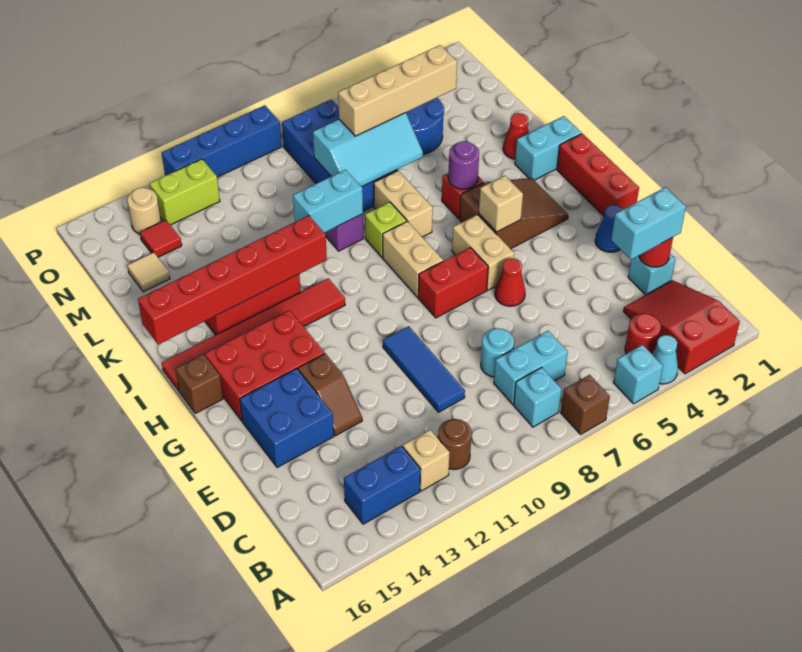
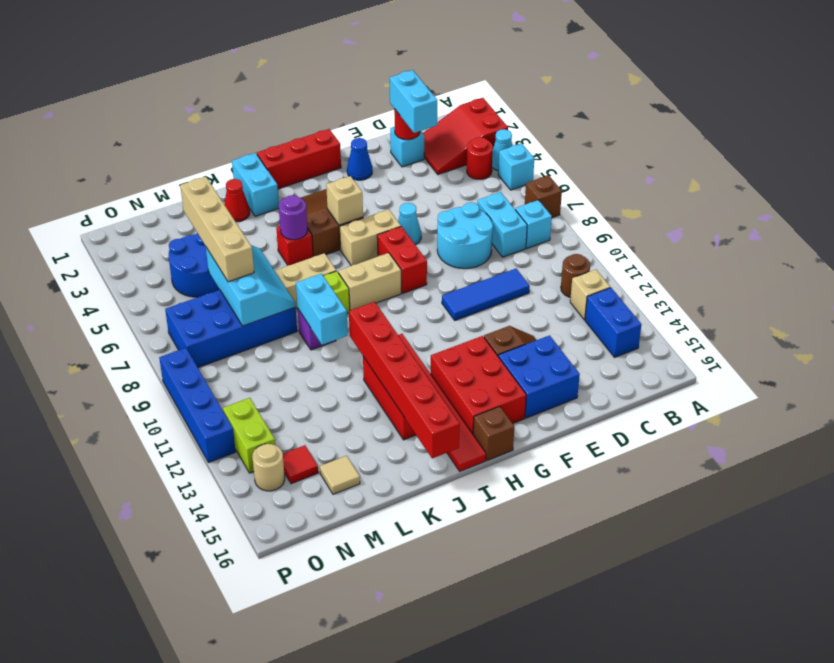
cyan 1x1 round brick [481,328,514,377] -> cyan 2x2 round brick [437,202,493,269]
red 1x1 cone [495,258,525,306] -> cyan 1x1 cone [398,203,421,245]

